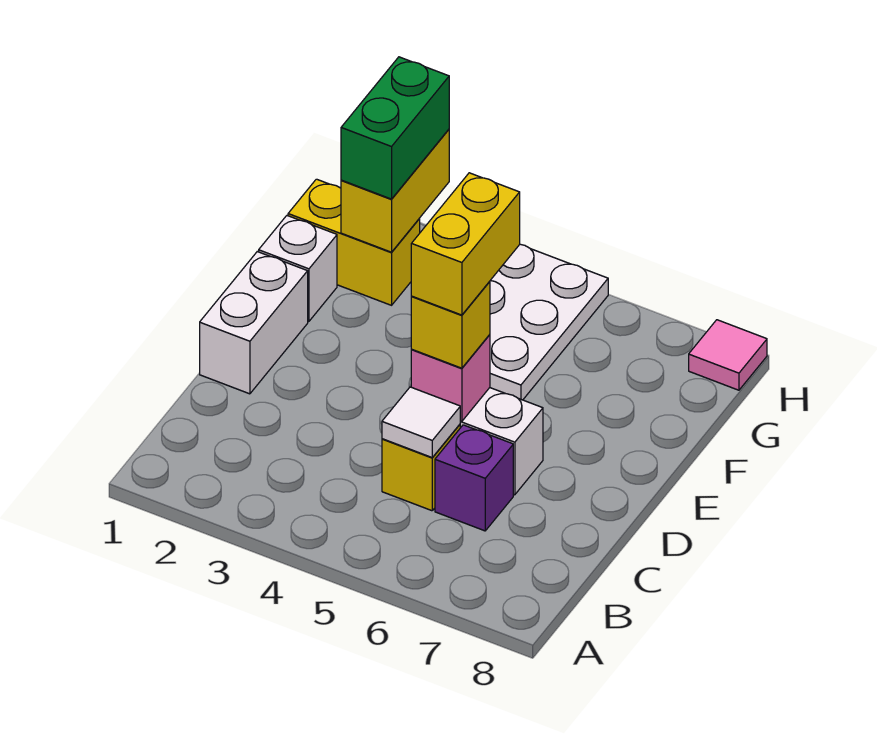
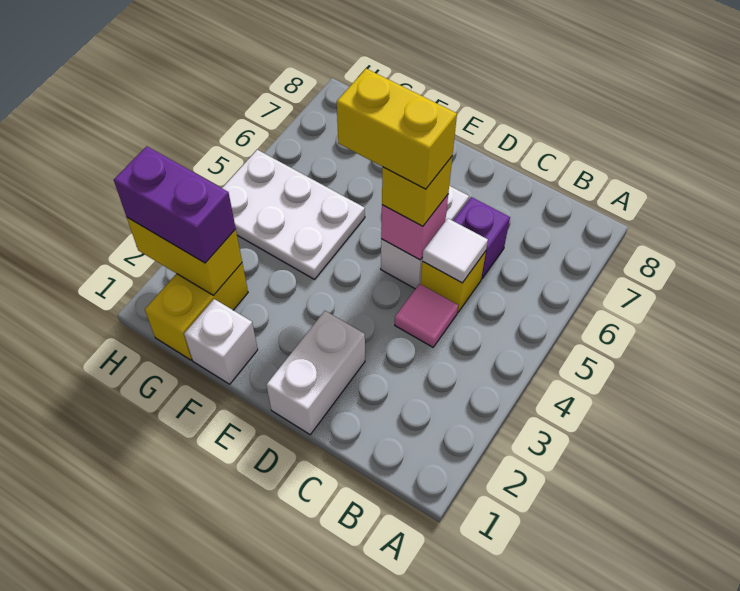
white 1x2 brick [200,252,308,394] -> white 1x2 brick turned to [266,311,365,435]
green 1x2 brick [341,57,449,199] -> purple 1x2 brick [114,146,236,263]
pink 1x1 tile [689,320,767,390] -> pink 1x1 tile moved to [395,284,458,347]

